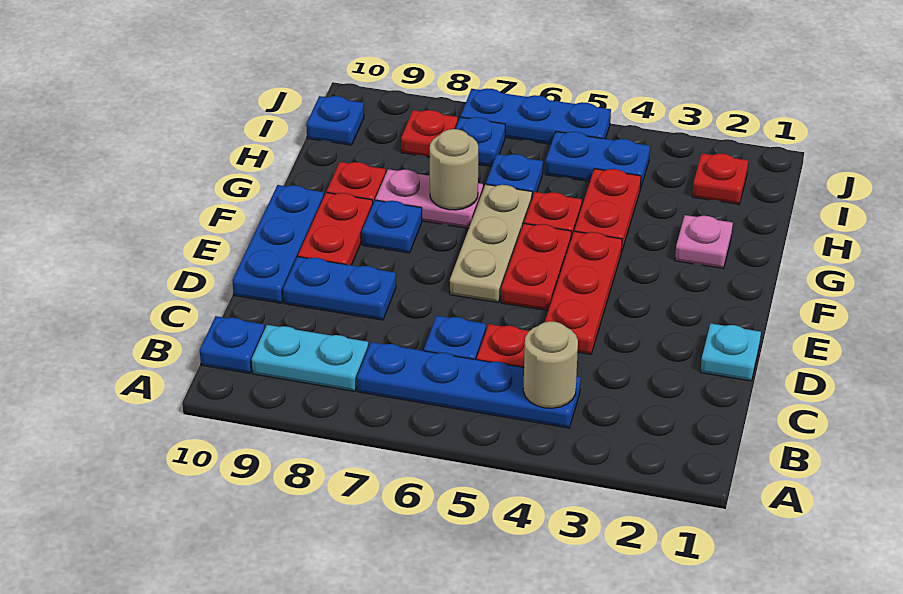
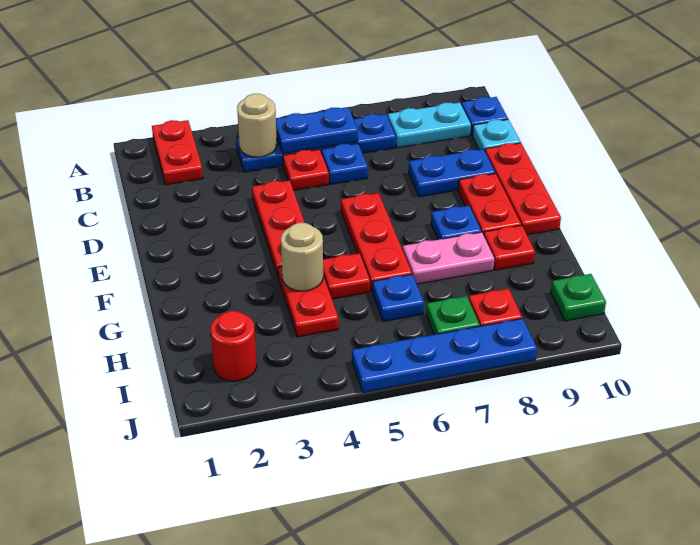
cyan 1x1 plate [701,323,761,381] -> cyan 1x1 plate moved to [473,119,521,151]
blue 1x3 plate [232,185,324,303] -> red 1x3 plate [485,143,561,235]
red 1x2 plate [501,224,572,311] -> red 1x2 plate moved to [152,120,203,185]
tan 1x3 plate [450,184,532,303] -> red 1x3 plate [341,193,412,292]
pink 1x1 plate [675,215,733,268] -> none
tan 1x1 round brick [430,129,478,210] -> tan 1x1 round brick moved to [281,223,323,291]
red 1x1 plate [692,153,748,204] -> red 1x1 round brick [211,311,257,381]
blue 1x2 plate [545,132,650,189] -> blue 1x2 plate moved to [276,107,358,153]
blue 1x1 plate [456,117,505,167] -> green 1x1 plate [426,296,480,335]
blue 1x1 plate [306,96,364,145] -> green 1x1 plate [551,274,606,321]
blue 1x3 plate [461,89,611,144] -> blue 1x4 plate [352,318,537,393]

